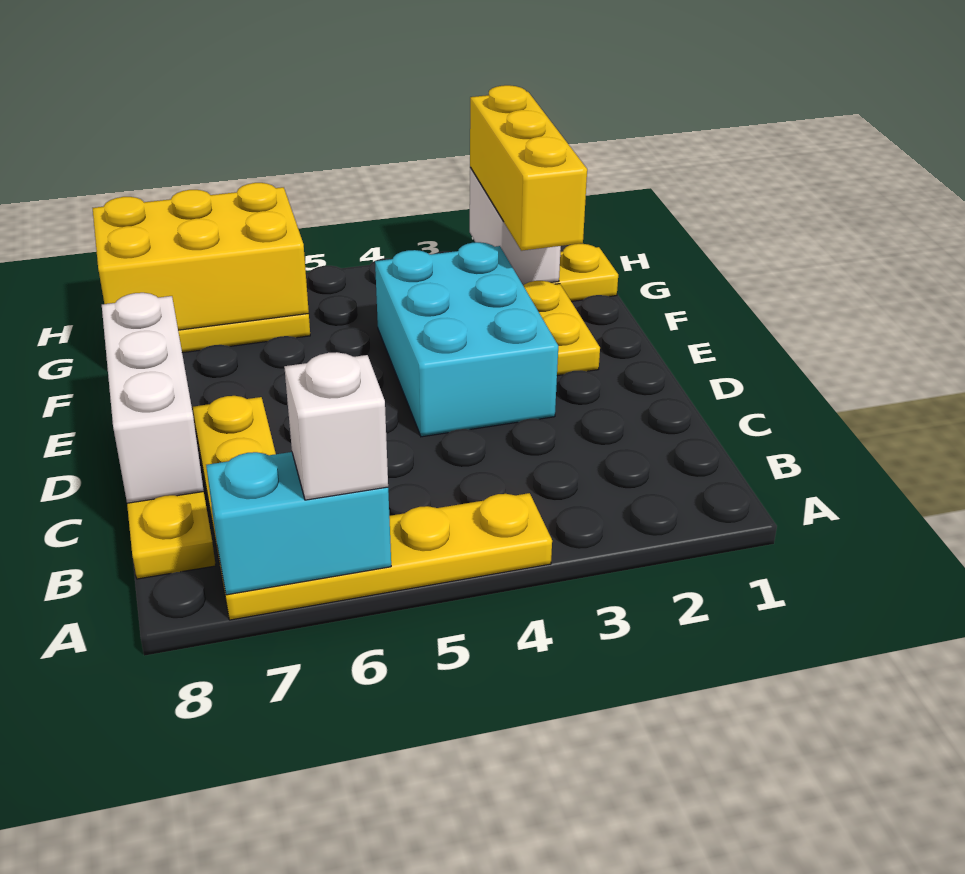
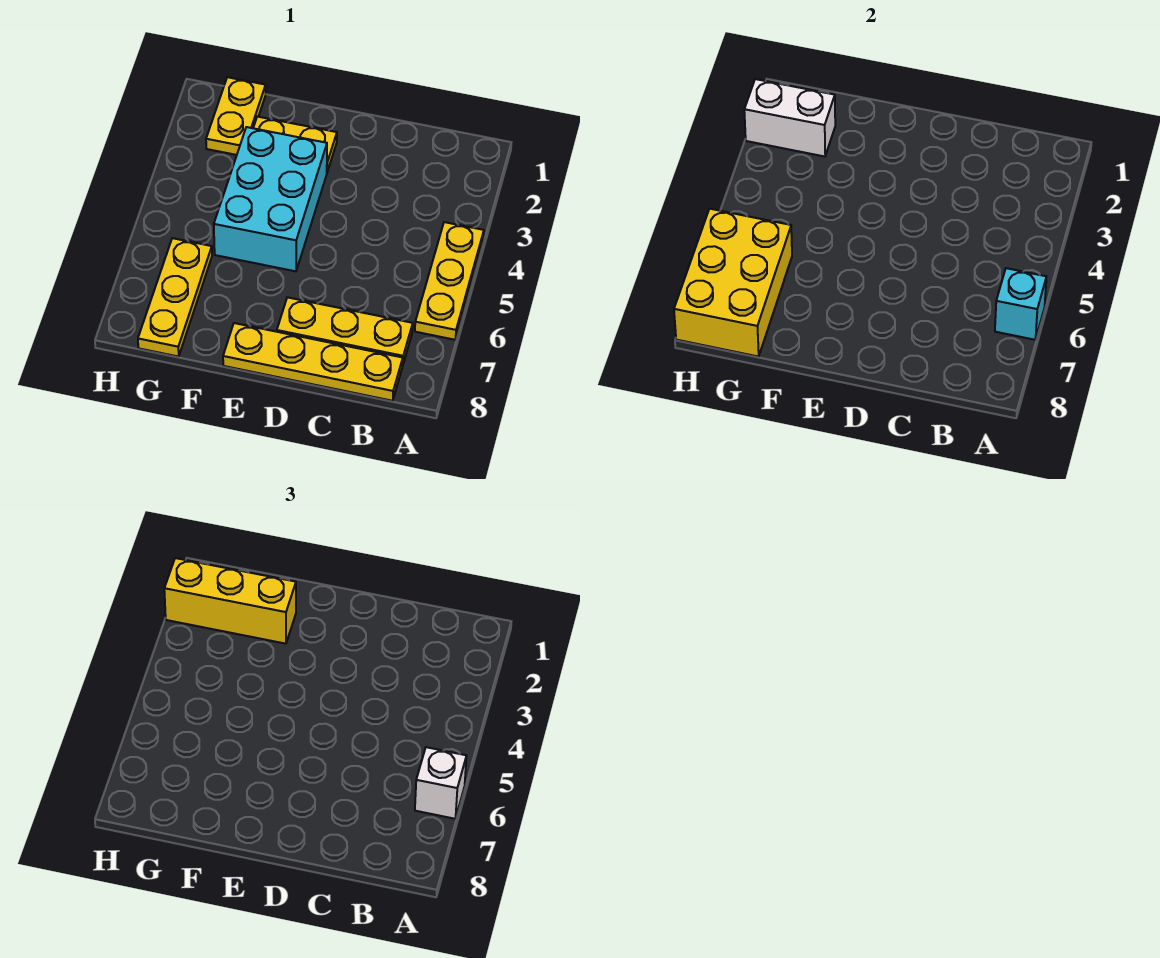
yellow 1x4 plate [218,493,552,620] -> yellow 1x3 plate [415,222,484,340]
cyan 1x2 brick [206,452,391,595] -> cyan 1x1 brick [995,268,1046,340]
white 1x3 brick [102,293,204,503] -> none
cyan 2x3 brick [375,242,558,437] -> cyan 2x3 brick turned to [214,127,327,271]

